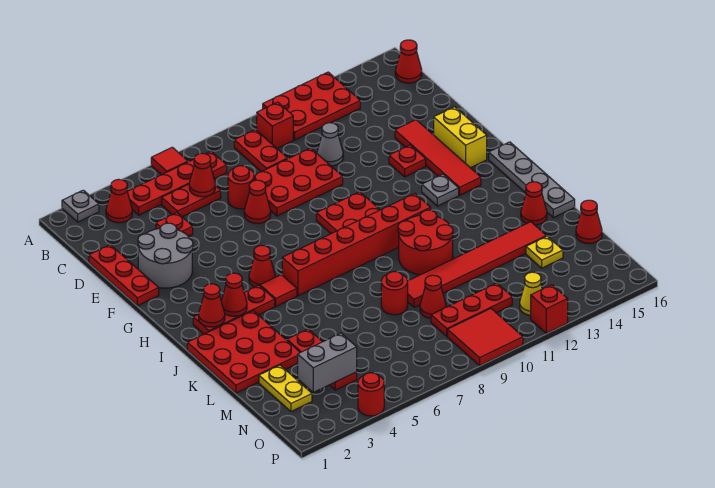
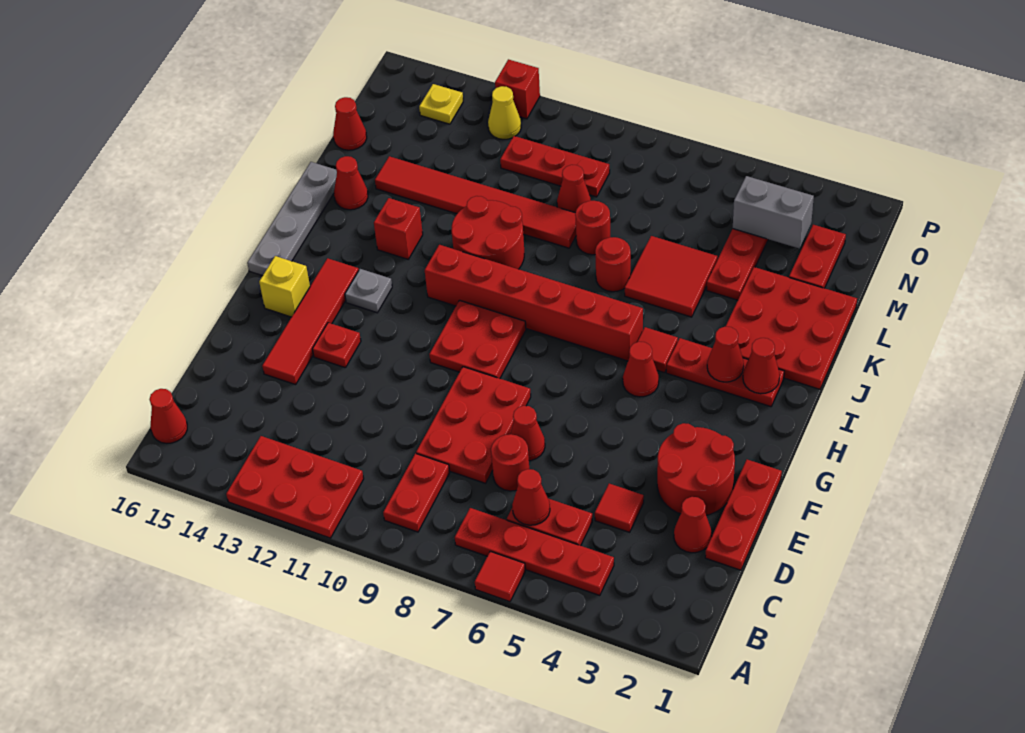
grey 1x1 plate [62,190,99,222] -> none
red 1x1 cone [106,179,132,223] -> red 1x1 cone moved to [674,497,712,553]
red 1x1 brick [257,102,293,148] -> red 1x1 brick moved to [374,198,423,259]
red 1x1 plate [156,213,193,236] -> red 1x1 tile [595,484,644,532]
red 2x3 plate [254,148,343,216] -> red 2x3 plate turned to [416,367,531,483]
grey 1x1 cone [317,123,343,166] -> none
grey 2x2 round brick [138,223,193,288] -> red 2x2 round brick [657,423,735,515]
yellow 1x2 brick [434,107,487,168] -> yellow 1x1 brick [259,256,310,317]
yellow 1x2 plate [259,365,312,412] -> red 1x2 plate [789,225,846,288]
yellow 1x1 plate [526,236,563,268] -> yellow 1x1 plate moved to [419,84,463,124]
red 2x2 tile [448,309,523,365] -> red 2x2 tile moved to [625,236,717,317]
red 1x1 round brick [358,373,384,416] -> red 1x1 round brick moved to [595,237,631,292]

